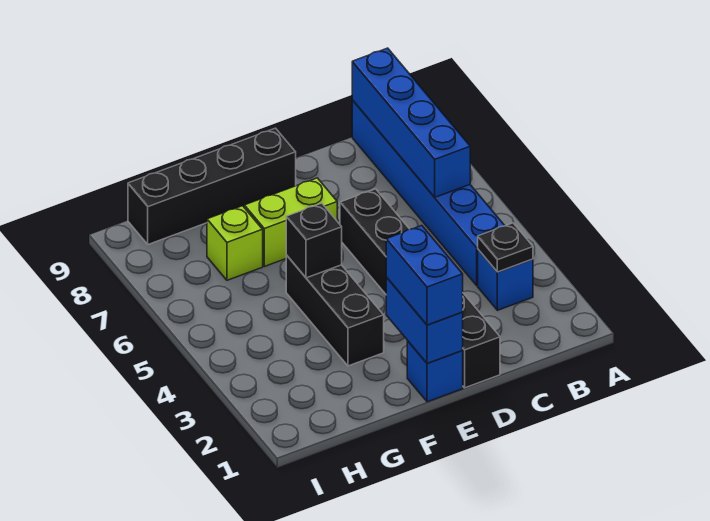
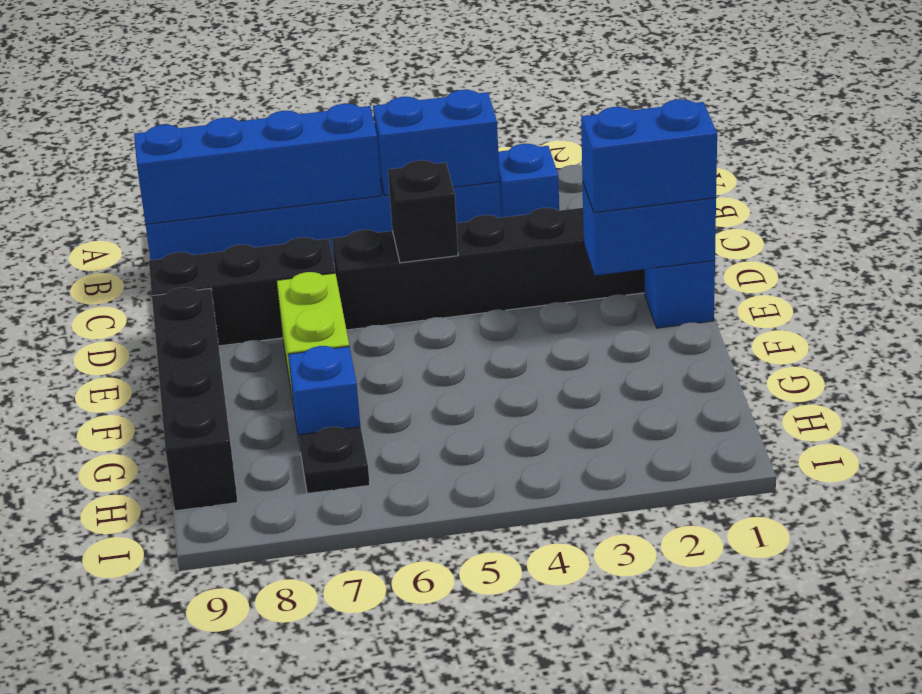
black 1x1 plate [478,223,533,272] -> black 1x1 plate moved to [299,427,370,494]
none -> blue 1x2 brick [373,90,500,195]
black 1x3 brick [286,255,384,366] -> black 1x3 brick moved to [149,237,335,346]
black 1x1 brick [286,203,342,278] -> black 1x1 brick moved to [388,160,458,263]
lime 1x1 brick [207,206,263,280] -> blue 1x1 brick [288,346,360,451]

